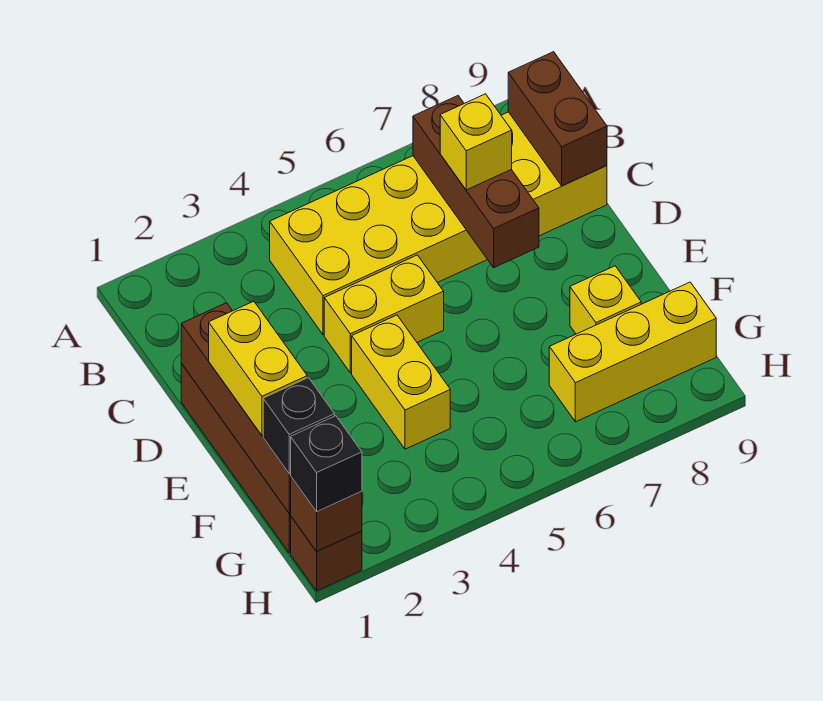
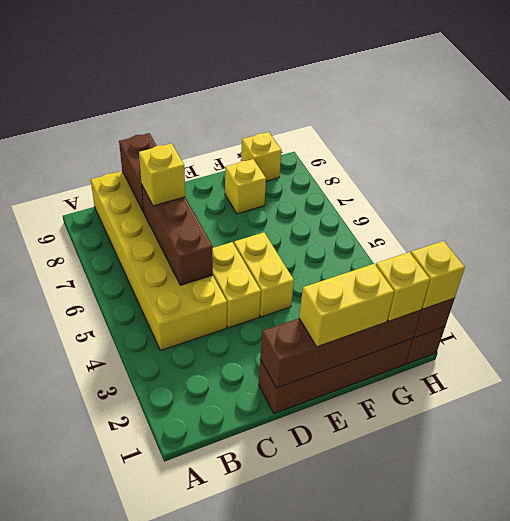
brown 1x3 brick [413,96,539,268] -> brown 1x3 brick turned to [142,186,213,285]
brown 1x2 brick [508,52,607,186] -> brown 1x2 brick turned to [119,133,157,212]
yellow 1x2 brick [352,315,450,449] -> yellow 1x2 brick turned to [234,233,294,317]
black 1x1 brick [263,378,335,474] -> yellow 1x1 brick [376,252,430,321]
yellow 1x3 brick [549,282,716,422] -> yellow 1x1 brick [241,132,282,181]
black 1x1 brick [290,416,362,512] -> yellow 1x1 brick [411,241,465,309]

